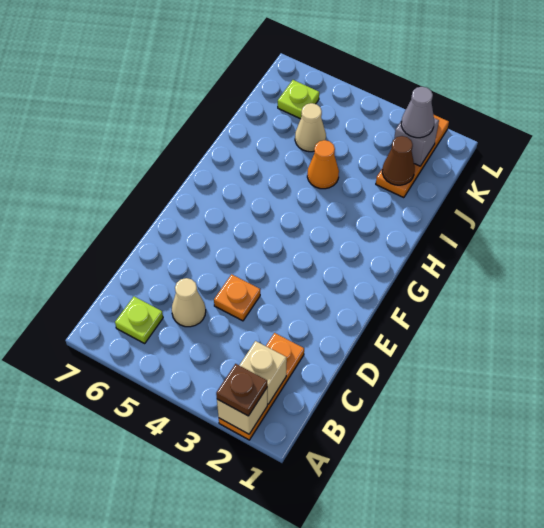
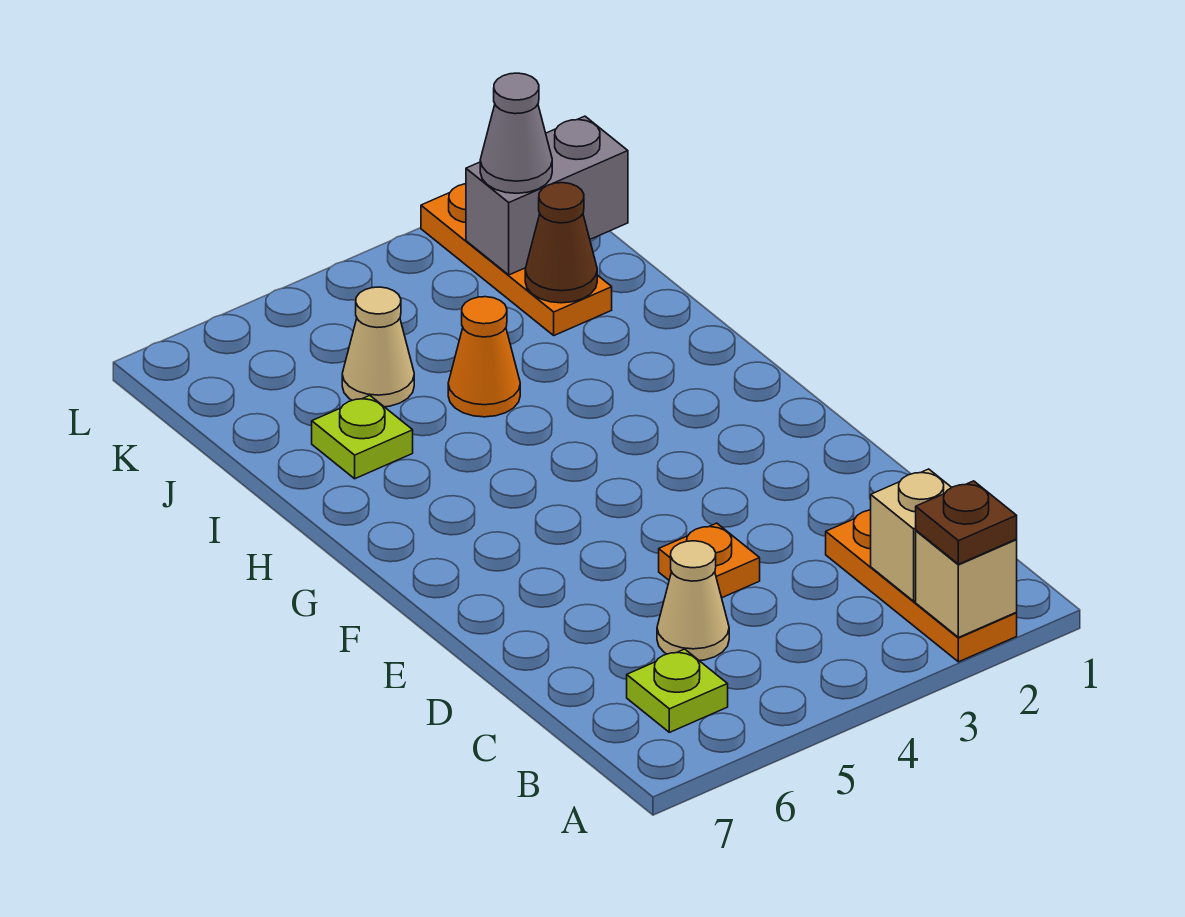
grey 1x1 brick [394,118,439,166] -> grey 1x2 brick [466,116,628,275]
lime 1x1 plate [278,80,319,119] -> lime 1x1 plate moved to [312,396,413,479]

